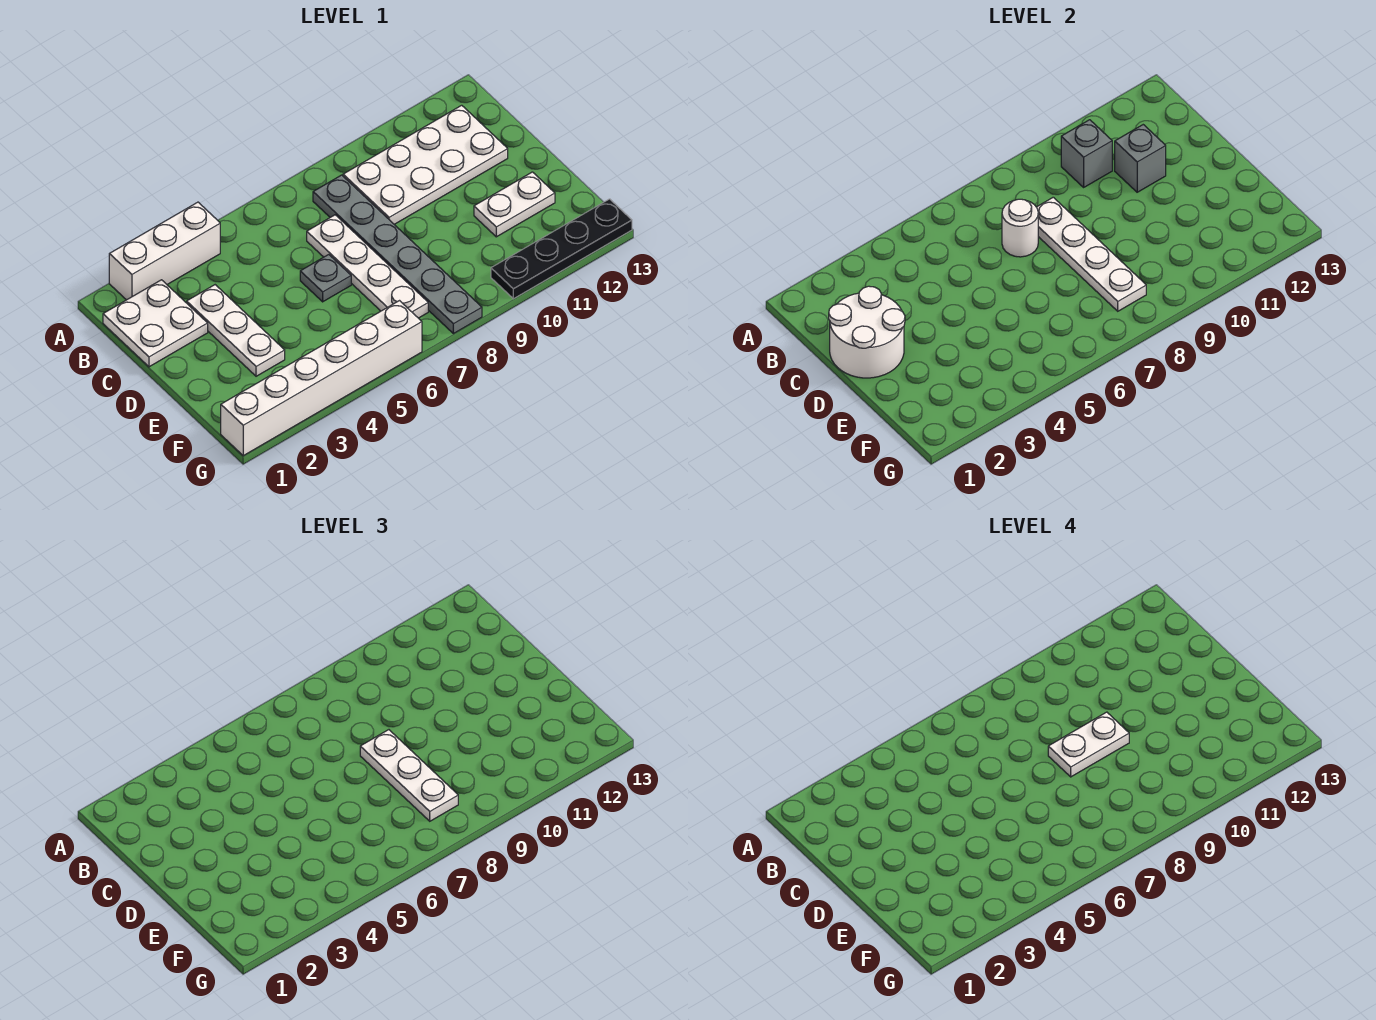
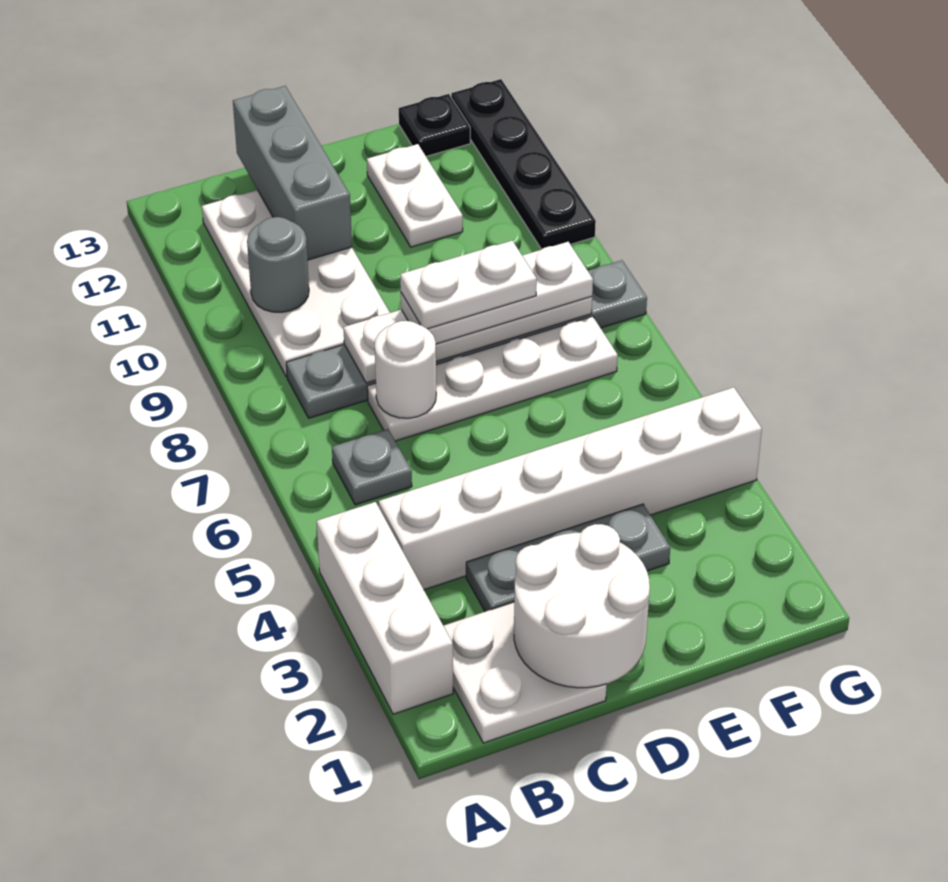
grey 1x1 brick [1061,120,1112,187] -> grey 1x1 round brick [247,217,309,312]
white 1x3 plate [187,285,285,376] -> grey 1x3 plate [466,504,670,612]
grey 1x1 brick [1115,125,1166,192] -> grey 1x3 brick [233,86,352,260]
grey 1x1 plate [300,254,351,302] -> grey 1x1 plate moved to [332,429,412,505]
white 1x2 plate [1048,712,1129,777] -> white 1x2 plate turned to [400,241,537,329]
none -> black 1x1 plate [399,94,470,156]
white 1x6 brick [221,301,422,456] -> white 1x6 brick turned to [379,387,762,590]

